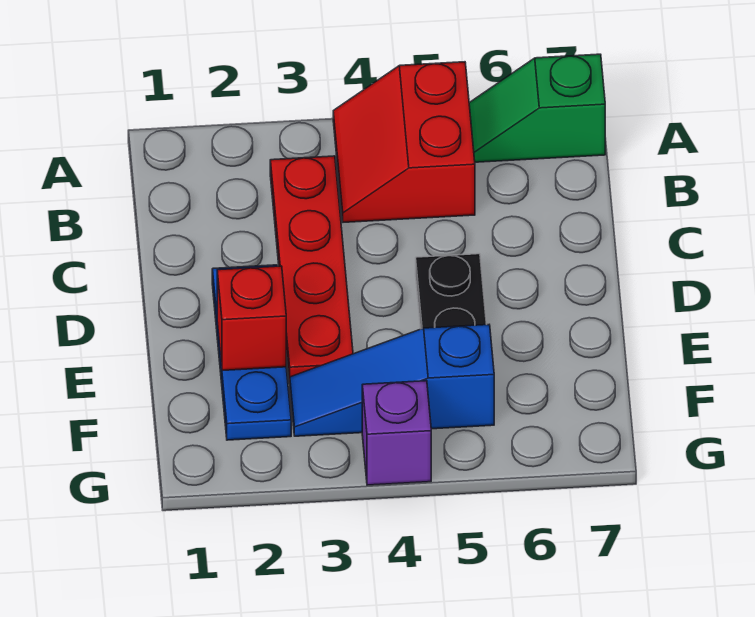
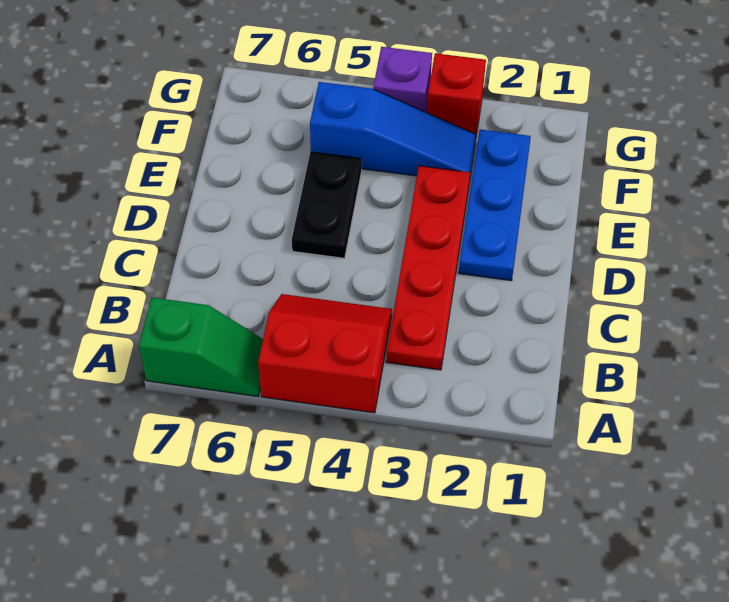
red 2x2 slope [333,62,475,222] -> red 2x2 slope turned to [258,294,392,413]
red 1x1 brick [217,266,286,371] -> red 1x1 brick moved to [427,53,486,136]

